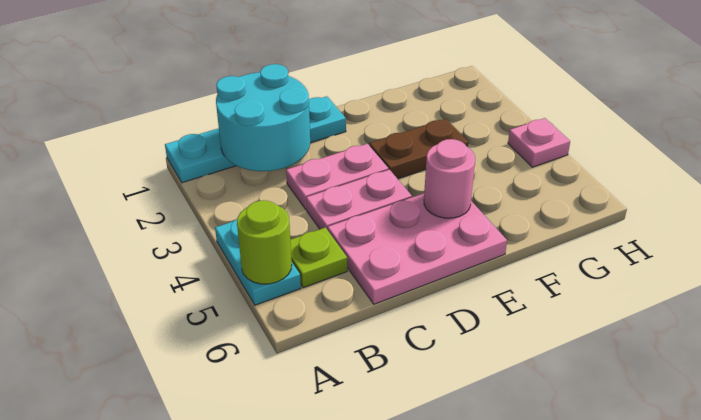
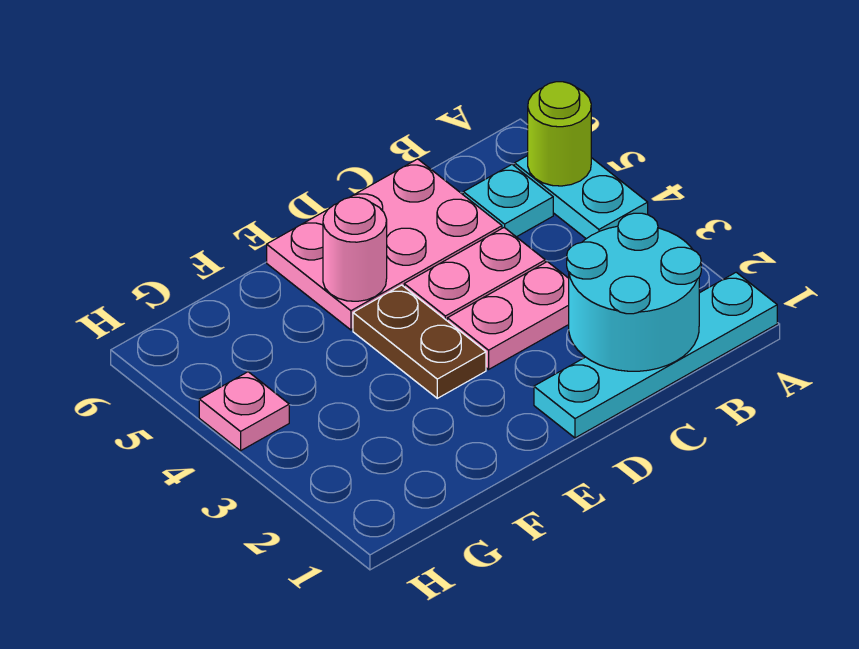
lime 1x1 plate [290,227,347,288] -> cyan 1x1 plate [463,165,553,237]
brown 1x2 plate [369,119,468,179] -> brown 1x2 plate turned to [353,285,486,398]

